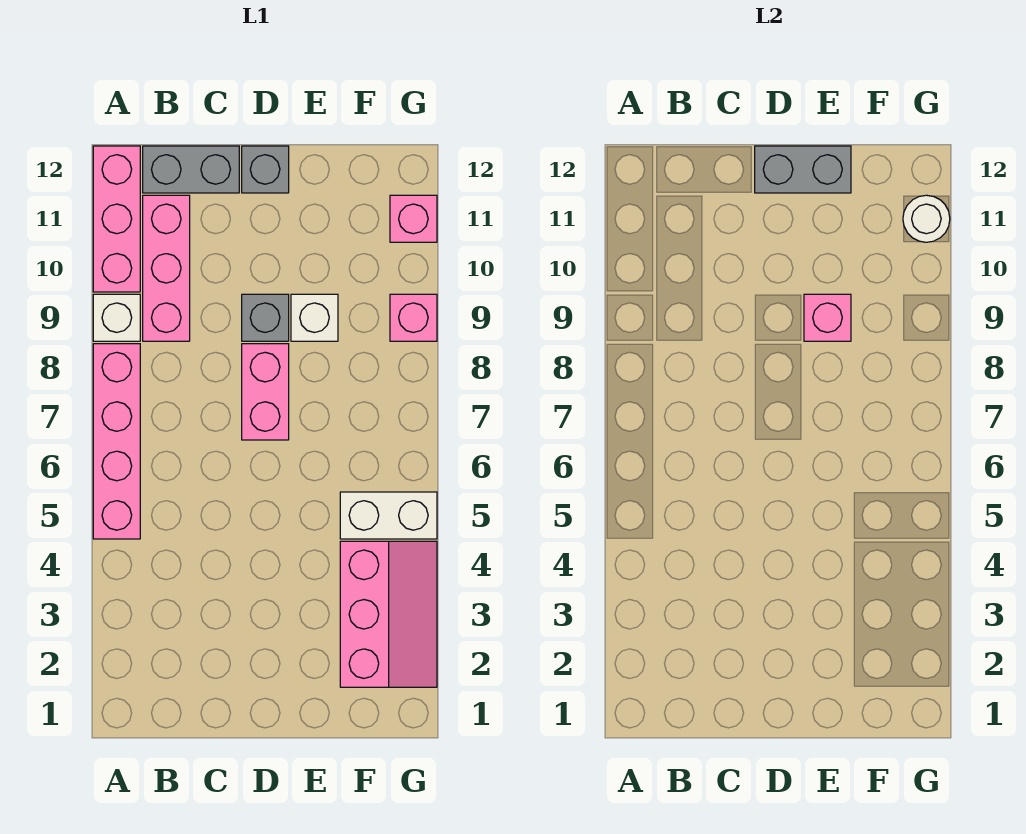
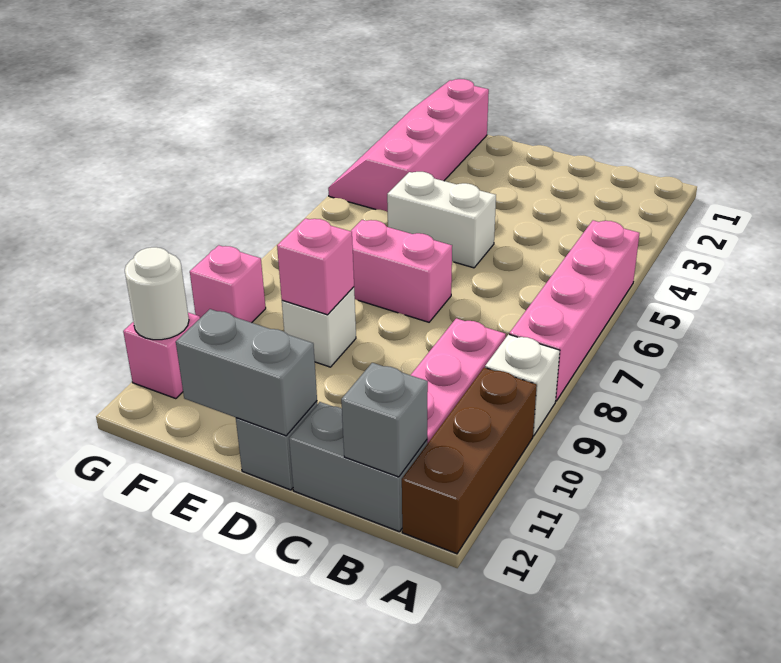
pink 1x3 brick [93,146,140,292] -> brown 1x3 brick [402,368,537,554]
pink 1x2 brick [242,344,289,440] -> pink 1x2 brick turned to [351,220,452,322]
grey 1x1 brick [242,294,289,341] -> grey 1x1 brick moved to [341,363,428,477]
pink 2x3 slope [340,541,437,687] -> pink 2x4 slope [328,79,489,212]
white 1x2 brick [340,492,437,539] -> white 1x2 brick moved to [387,172,496,268]

